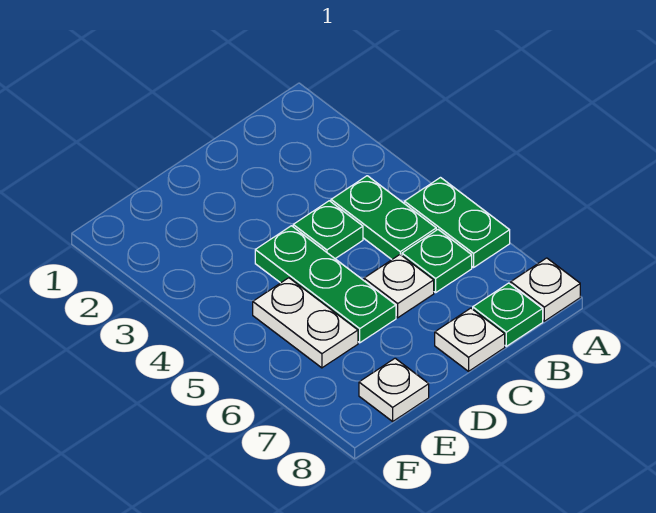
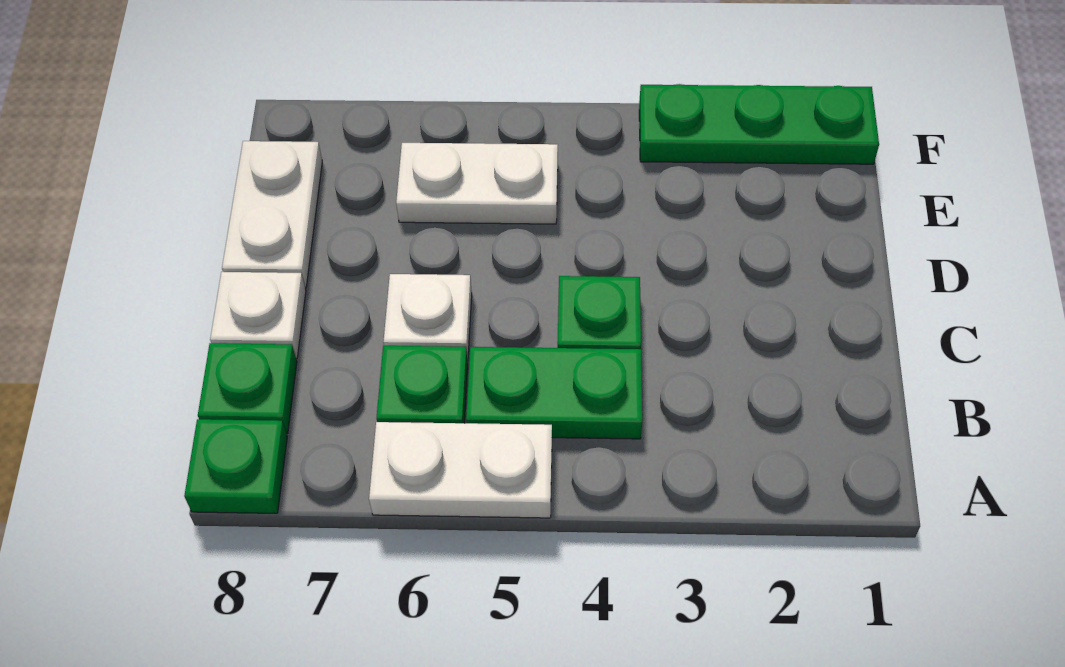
green 1x2 plate [404,178,510,268] -> white 1x2 plate [369,422,552,518]
white 1x1 plate [511,258,580,321] -> green 1x1 plate [184,419,287,513]
green 1x3 plate [255,226,396,343] -> green 1x3 plate moved to [639,84,879,164]
white 1x1 plate [359,358,429,421] -> white 1x2 plate [222,141,322,288]

